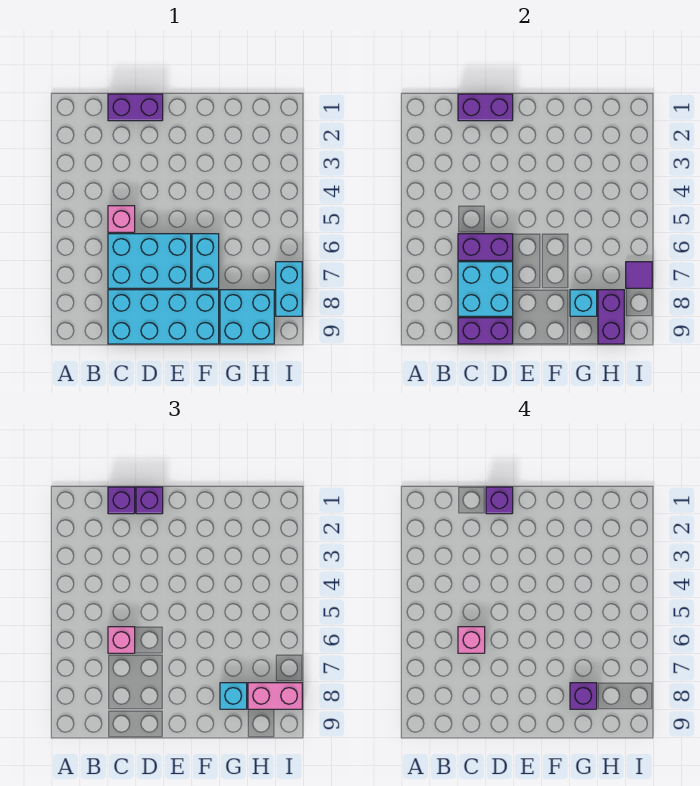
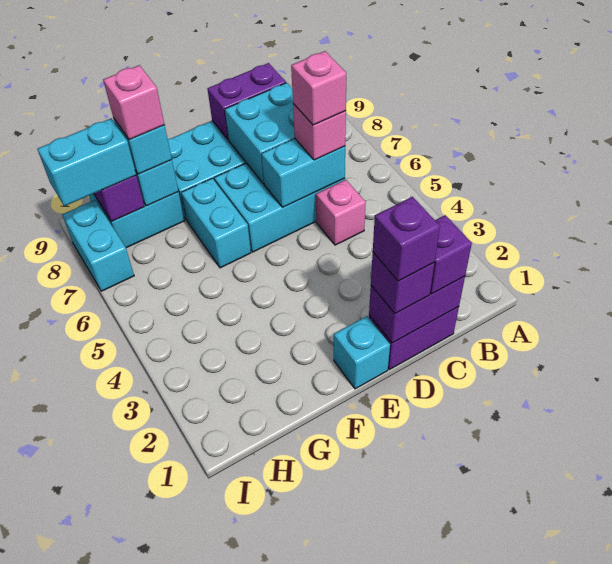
purple 1x2 brick [458,234,513,260] -> cyan 1x2 brick [262,139,345,207]
none -> cyan 1x1 brick [334,316,390,389]
purple 1x1 brick [570,683,597,709] -> pink 1x1 brick [103,65,165,140]
pink 1x2 brick [248,683,302,709] -> cyan 1x2 brick [37,118,136,206]
purple 1x1 tile [626,262,652,288] -> none

